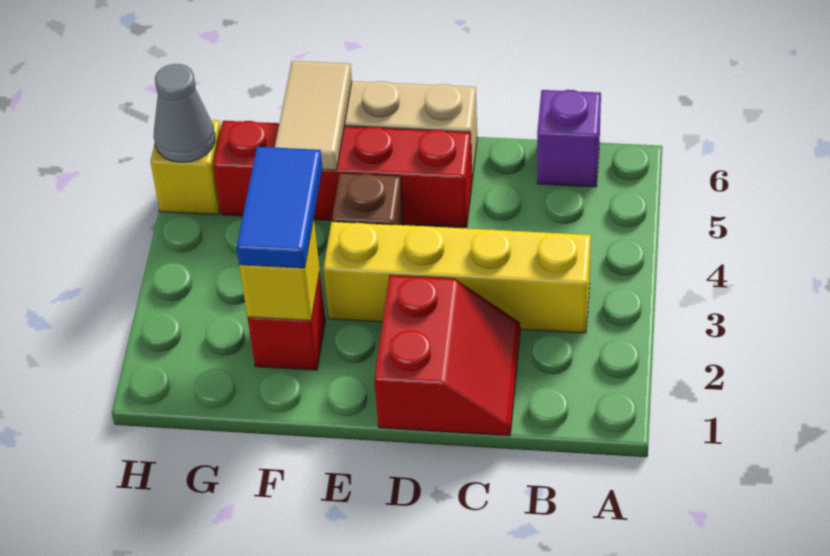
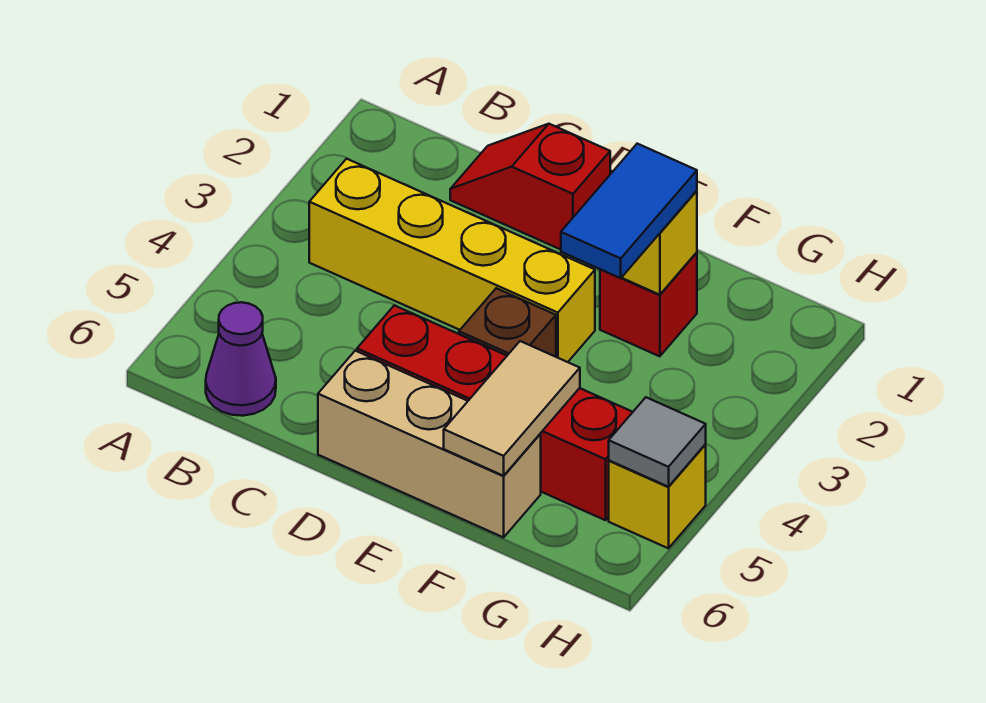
purple 1x1 brick [537,90,601,187] -> purple 1x1 cone [206,302,276,416]
red 2x2 slope [374,275,520,436] -> red 1x2 slope [450,124,610,250]
grey 1x1 cone [154,64,215,162] -> grey 1x1 tile [609,397,706,487]

